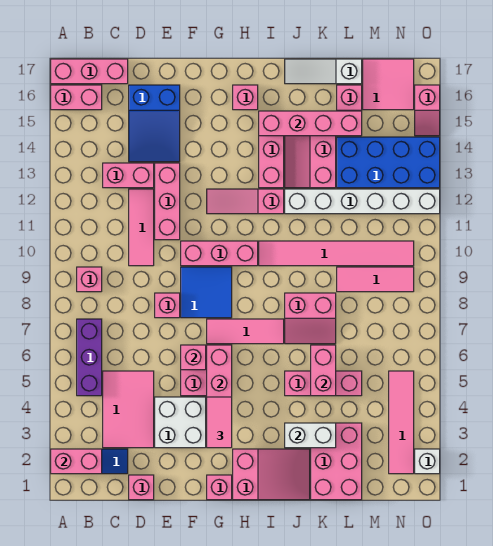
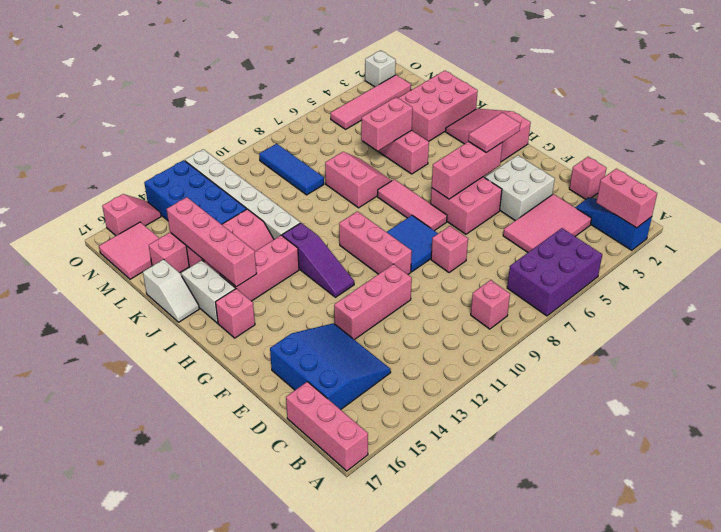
pink 1x2 brick [51,85,102,110] -> none
purple 1x3 brick [77,319,102,396] -> purple 2x3 brick [507,228,602,316]
pink 1x2 brick [103,163,154,188] -> none
pink 1x3 tile [129,189,154,266] -> none
blue 2x3 slope [129,85,180,162] -> blue 3x3 slope [270,323,391,410]
pink 1x1 brick [181,345,206,370] -> none
pink 1x1 brick [207,475,232,500] -> none
pink 1x3 slope [207,189,284,214] -> purple 1x3 slope [282,223,354,297]
pink 1x6 tile [259,241,414,266] -> none
white 1x2 brick [285,423,336,448] -> white 1x2 brick moved to [181,260,235,323]
white 1x3 slope [285,59,362,84] -> white 1x2 slope [143,259,199,322]
pink 1x3 tile [337,267,414,292] -> blue 1x3 tile [259,144,324,195]

